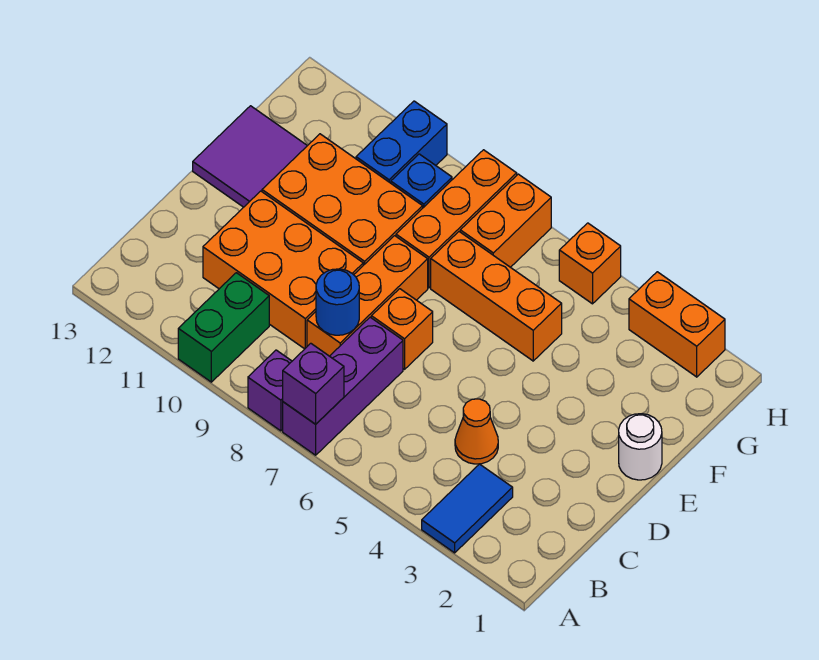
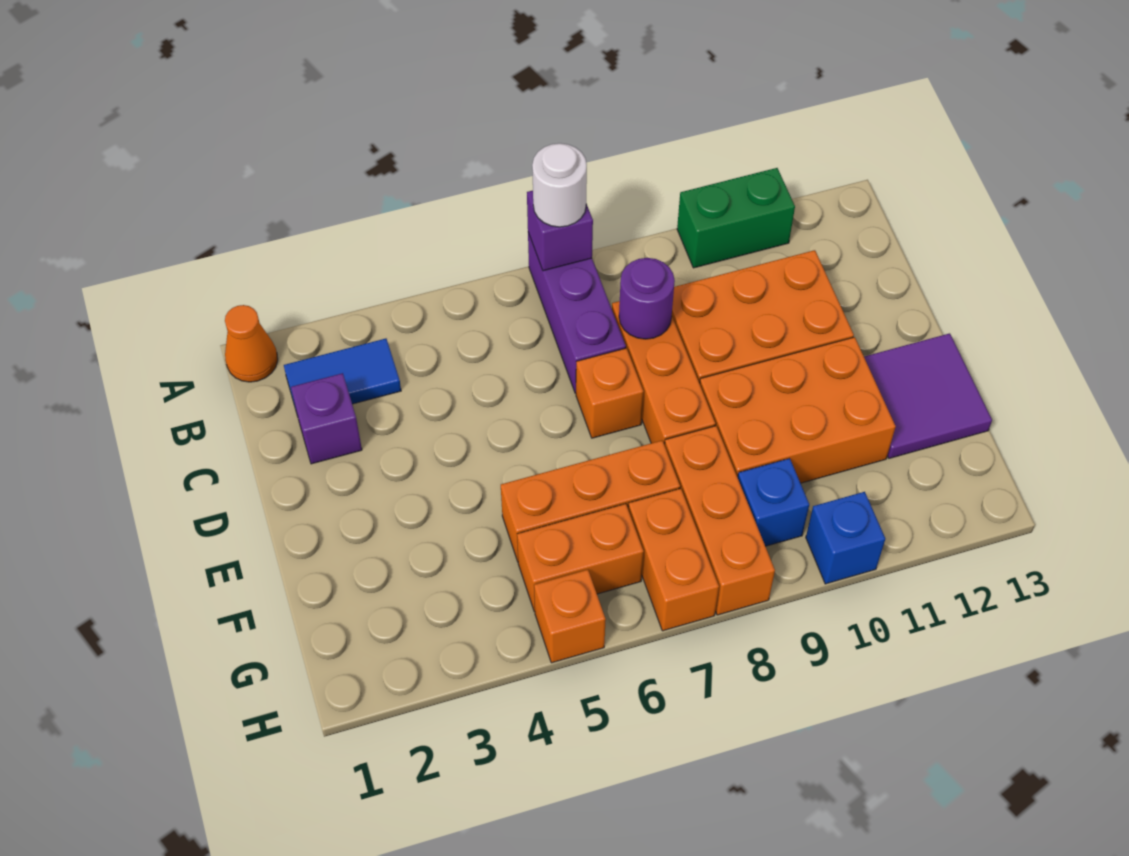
blue 1x2 tile [422,464,513,553] -> blue 1x2 tile turned to [284,339,401,413]
purple 1x1 brick [248,350,292,431] -> purple 1x1 brick moved to [291,373,362,464]
green 1x2 brick [178,273,269,382] -> green 1x2 brick turned to [677,168,795,268]
orange 1x1 cone [455,399,498,464] -> orange 1x1 cone moved to [225,305,278,382]
blue 1x1 round brick [316,269,359,335] -> purple 1x1 round brick [619,258,675,339]
white 1x1 round brick [619,414,662,480] -> white 1x1 round brick moved to [532,143,587,227]
blue 1x2 brick [356,101,447,183] -> blue 1x1 brick [806,492,885,584]
orange 1x2 brick [629,272,725,377] -> orange 1x2 brick moved to [517,504,644,612]

